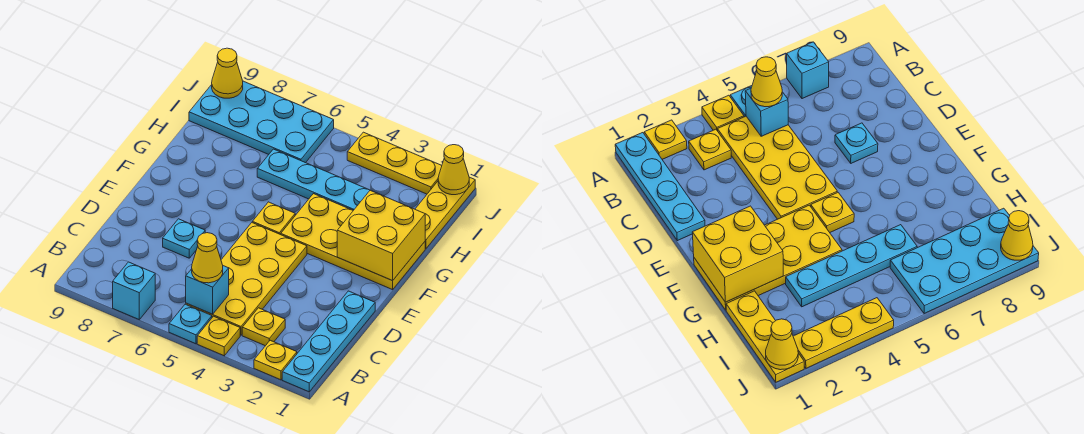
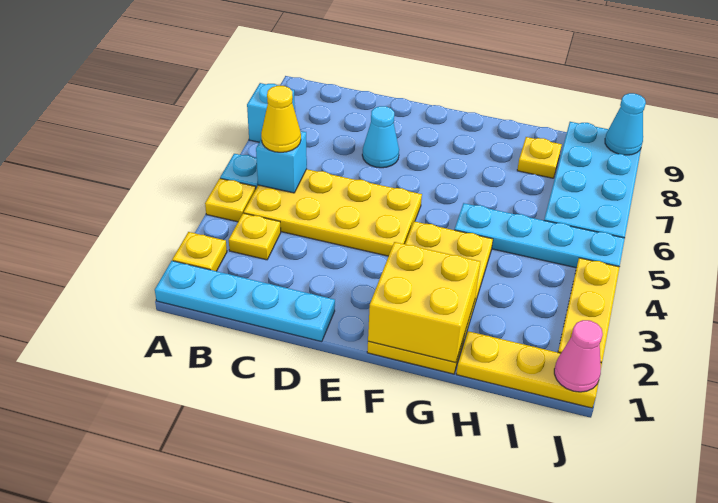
cyan 1x1 plate [163,219,205,258] -> cyan 1x1 cone [362,106,399,168]
yellow 1x1 plate [252,202,295,234] -> yellow 1x1 plate moved to [517,137,562,178]
cyan 1x4 plate [257,149,370,210] -> cyan 1x4 plate turned to [455,203,625,268]
yellow 1x1 cone [438,145,469,195] -> pink 1x1 cone [554,320,603,392]
yellow 1x1 cone [212,48,243,98] -> cyan 1x1 cone [605,93,646,155]

